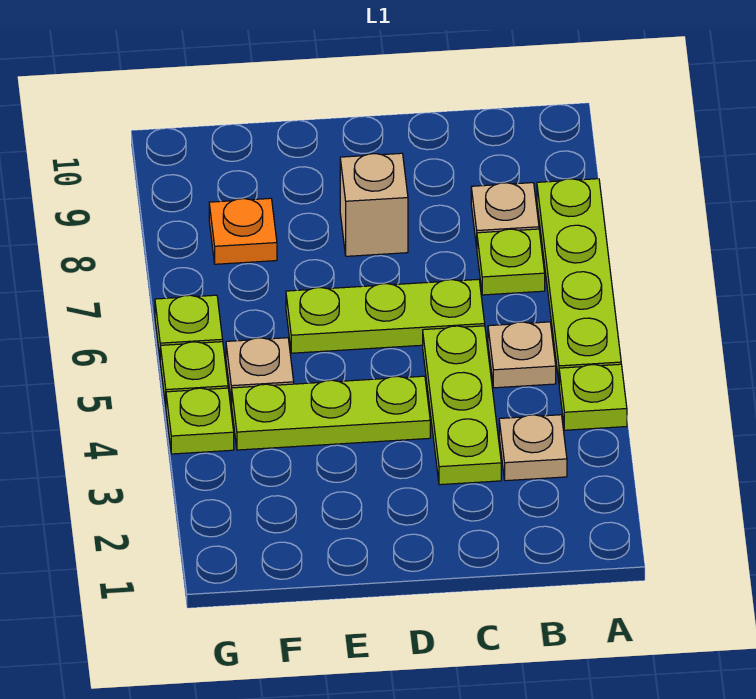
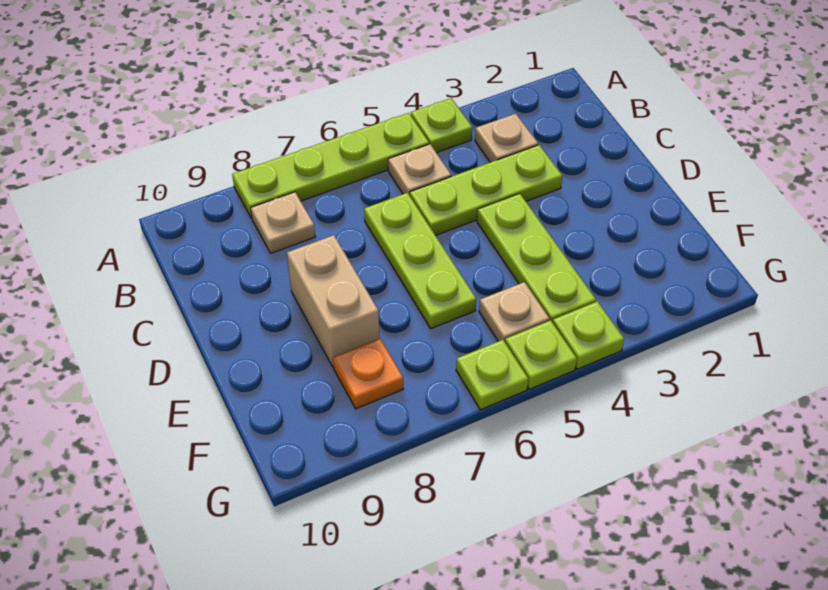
lime 1x1 plate [477,229,545,295] -> none
tan 1x1 brick [340,153,408,256] -> tan 1x2 brick [287,235,380,367]

